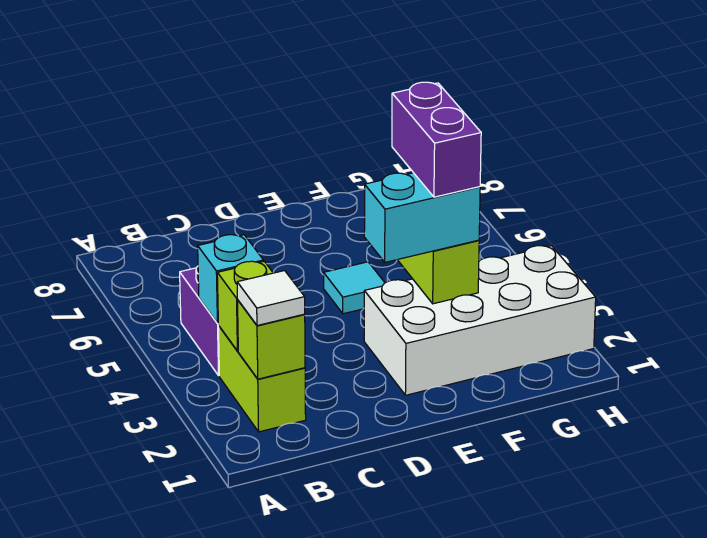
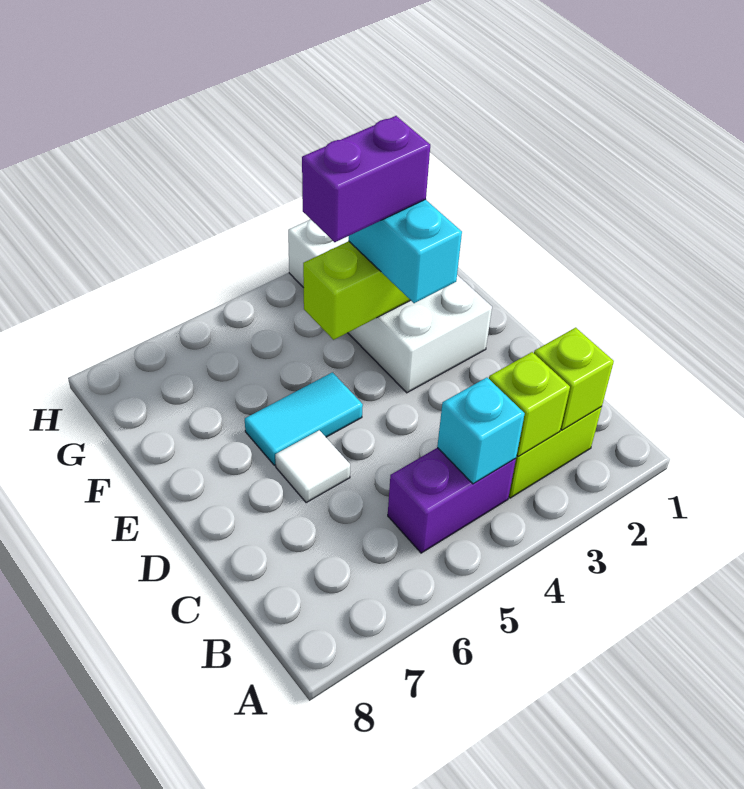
white 1x1 tile [237,271,305,326] -> white 1x1 tile moved to [275,430,350,503]
cyan 1x1 tile [324,262,385,314] -> cyan 1x2 tile [245,372,363,465]

